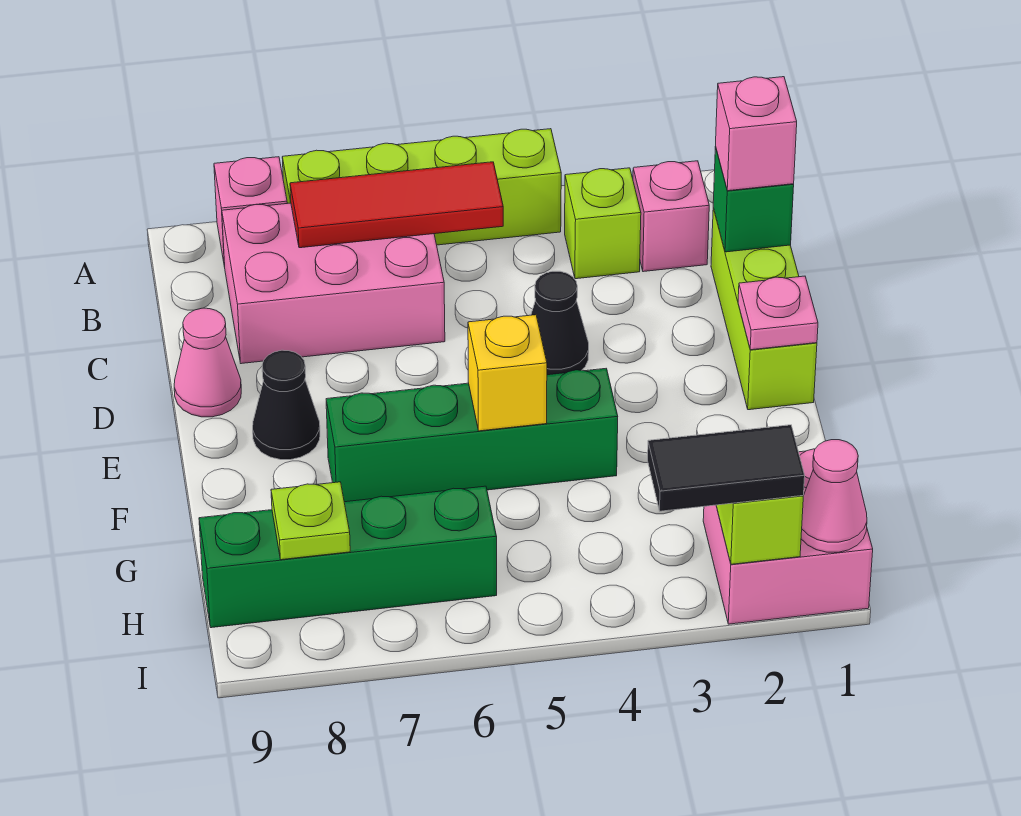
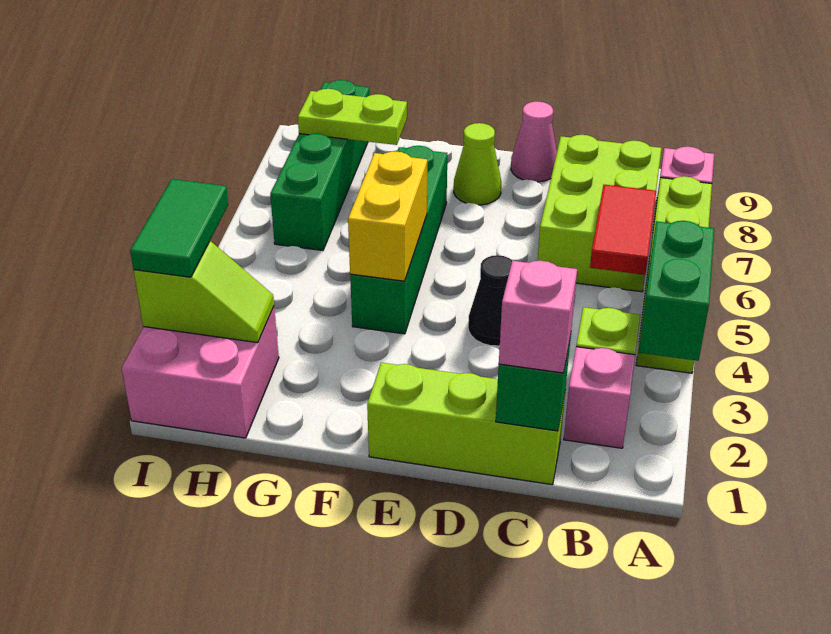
none -> green 1x2 brick [639,221,714,361]
red 1x3 tile [290,162,503,248] -> red 1x2 tile [590,185,656,275]
pink 2x3 brick [222,203,445,364] -> lime 2x3 brick [538,135,662,292]
pink 1x1 plate [738,276,818,350] -> none
black 1x1 cone [253,350,320,460] -> lime 1x1 cone [454,123,501,205]
yellow 1x1 brick [468,315,547,431] -> yellow 1x2 brick [348,151,427,281]
lime 1x1 plate [271,482,350,560] -> lime 1x2 plate [298,89,407,145]
pink 1x1 cone [801,440,867,552] -> none
black 1x2 tile [648,425,805,511] -> green 1x2 tile [130,179,228,277]

